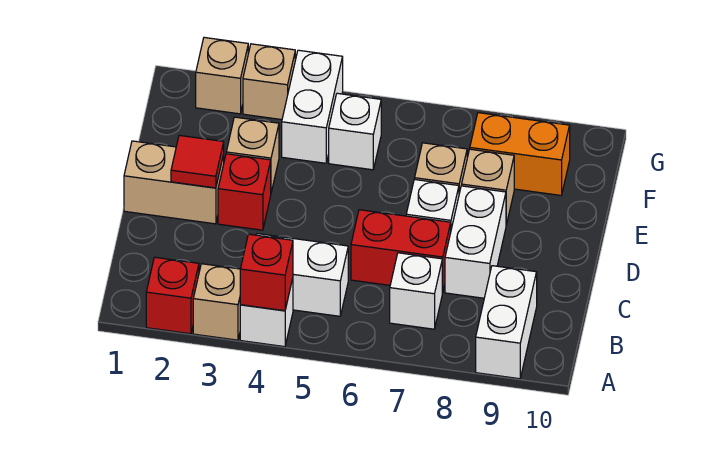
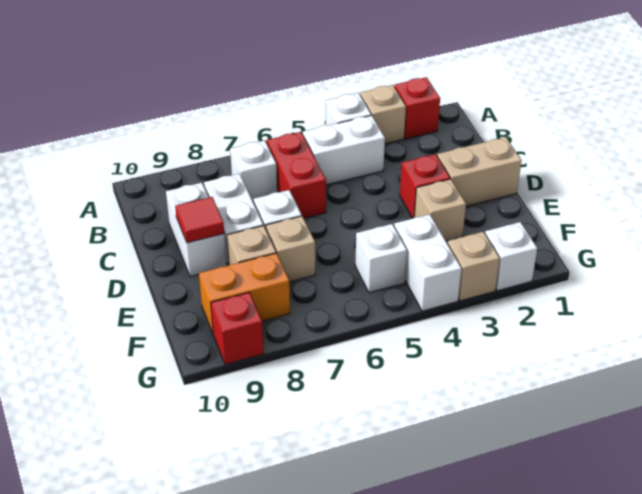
red 1x1 brick [240,234,293,311] -> red 1x1 brick moved to [211,292,264,365]
white 1x2 brick [476,266,537,379] -> white 1x2 brick moved to [166,183,227,277]
red 1x2 brick [351,210,451,292] -> red 1x2 brick turned to [267,132,326,218]
red 1x1 tile [171,135,224,188] -> red 1x1 tile moved to [175,197,224,243]
tan 1x1 brick [196,37,248,114] -> white 1x1 brick [485,222,537,291]

